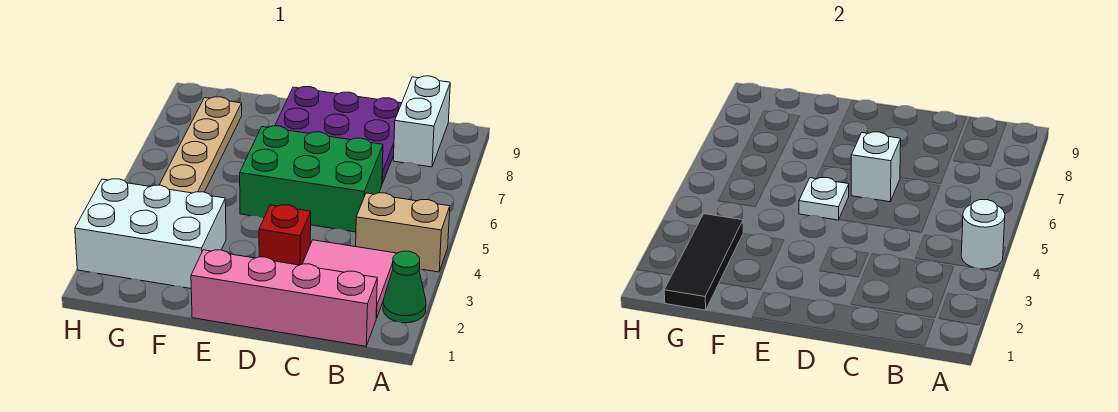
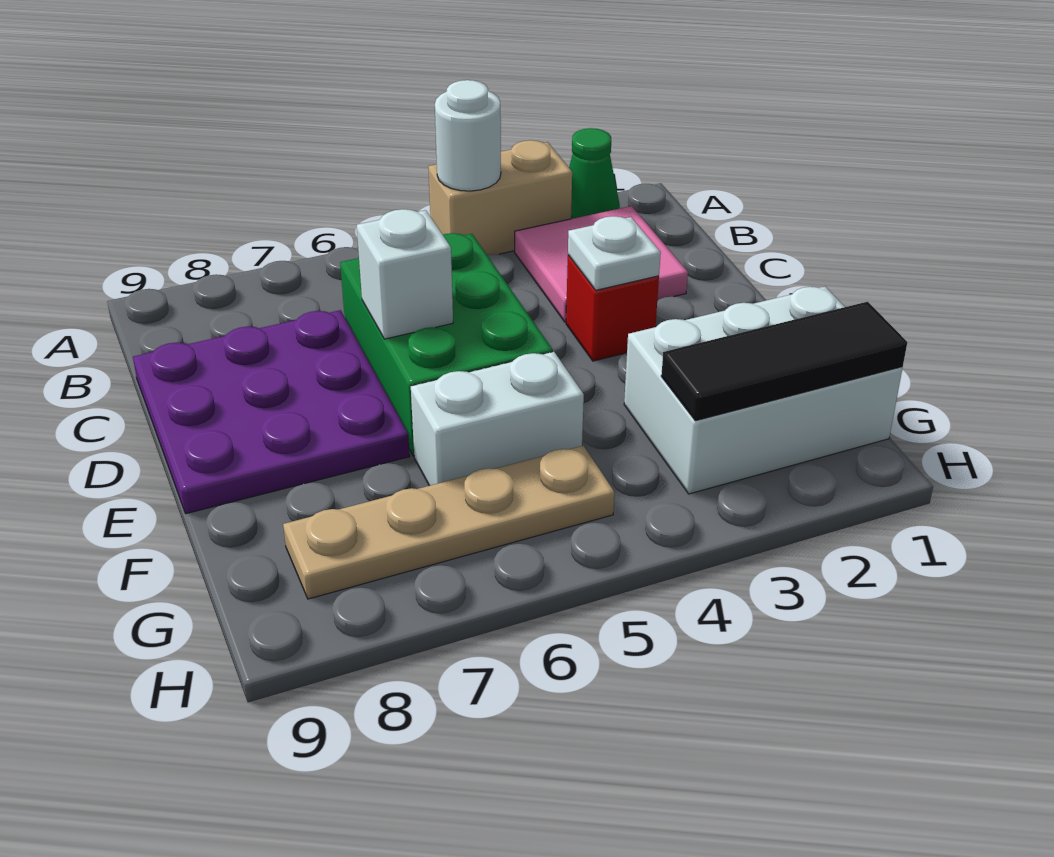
tan 1x2 brick [356,193,450,272] -> tan 1x2 brick turned to [428,140,572,255]
pink 1x4 brick [191,250,377,346] -> none
white 1x2 brick [393,76,450,167] -> white 1x2 brick moved to [411,352,584,486]
white 1x1 plate [799,178,849,220] -> white 1x1 plate moved to [568,216,661,290]
white 2x3 brick [75,179,226,289] -> white 2x3 brick turned to [624,286,903,494]

